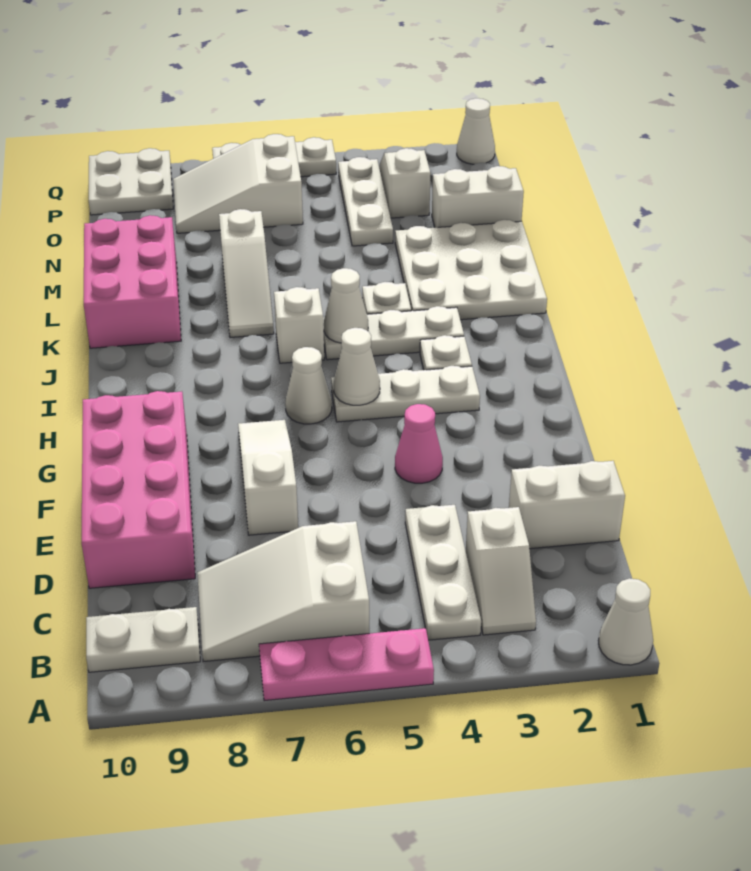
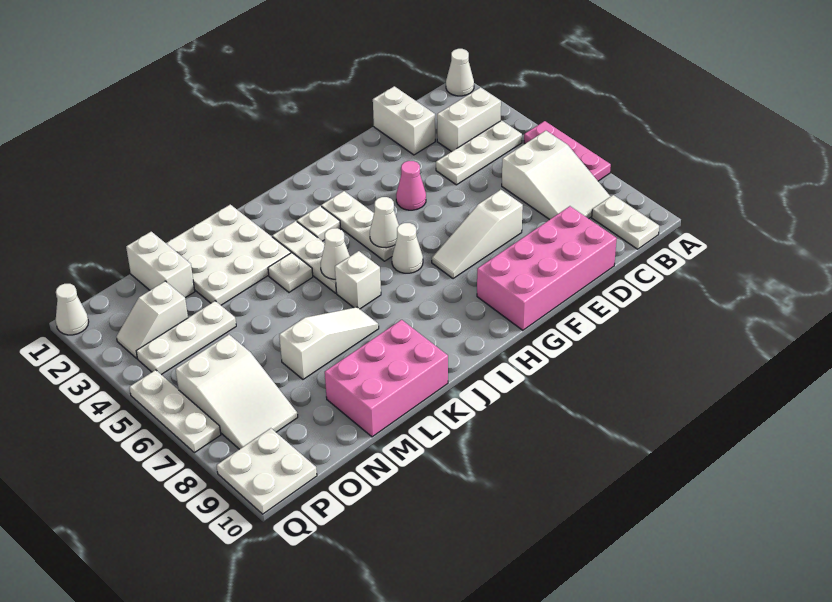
white 1x2 slope [466,507,536,635] -> white 1x2 brick [437,87,501,152]

